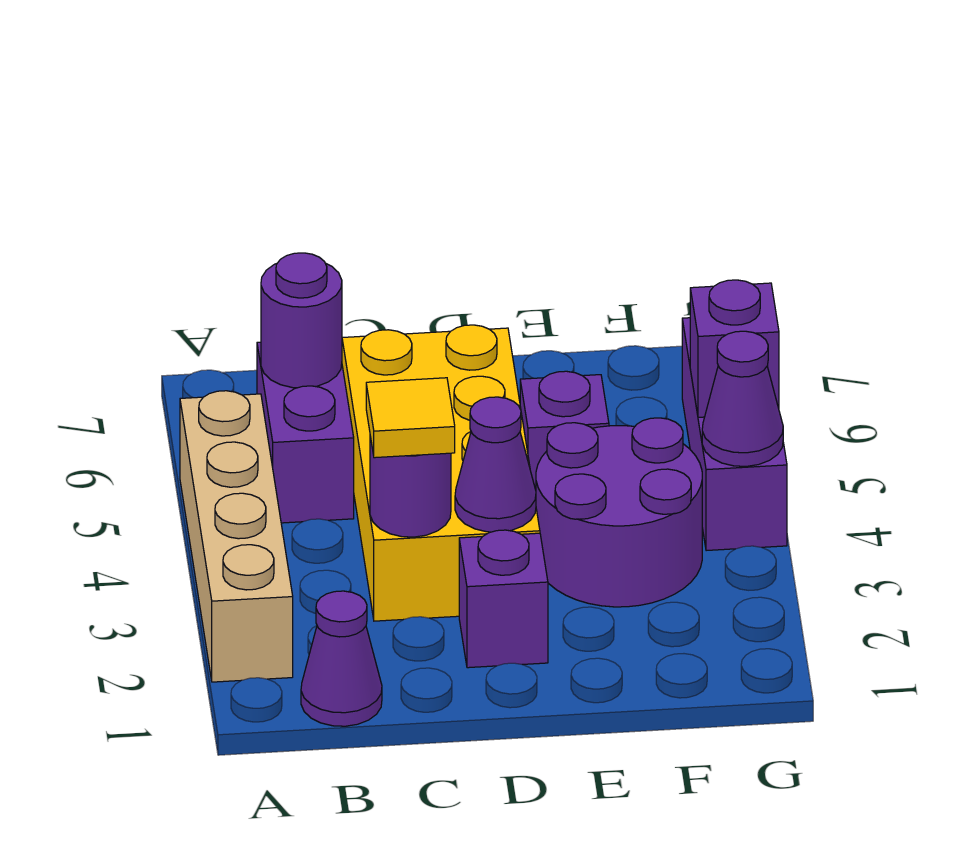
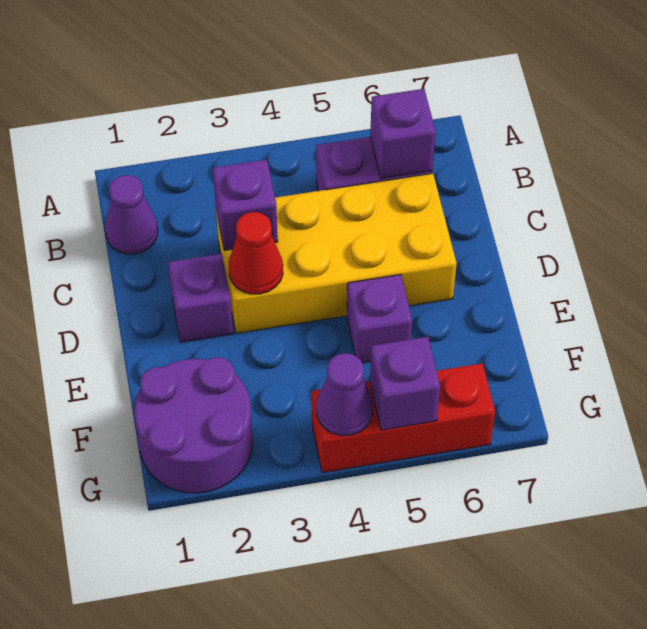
tan 1x4 brick [180,391,293,682] -> none
purple 1x1 round brick [261,253,342,388] -> purple 1x1 brick [370,89,436,179]
purple 1x1 round brick [370,436,451,537] -> purple 1x1 brick [213,159,278,250]
yellow 1x1 tile [366,378,455,458] -> none
purple 1x1 cone [455,397,536,532] -> red 1x1 cone [229,212,283,294]
purple 2x2 round brick [536,418,702,607] -> purple 2x2 round brick moved to [134,357,253,493]
purple 1x3 brick [682,318,787,551] -> red 1x3 brick [312,363,495,473]

